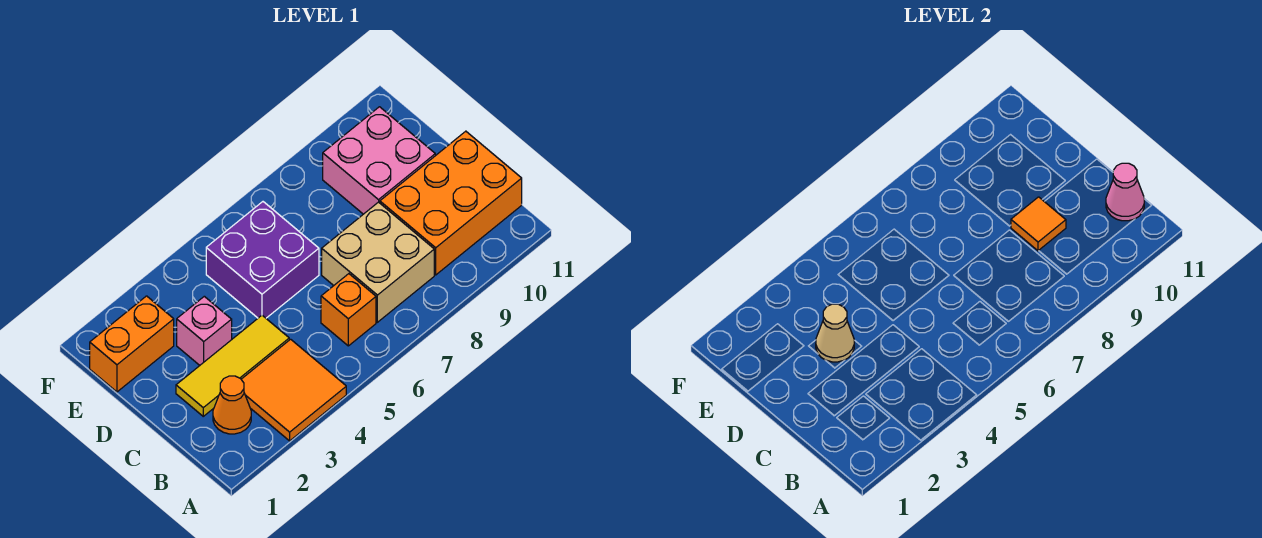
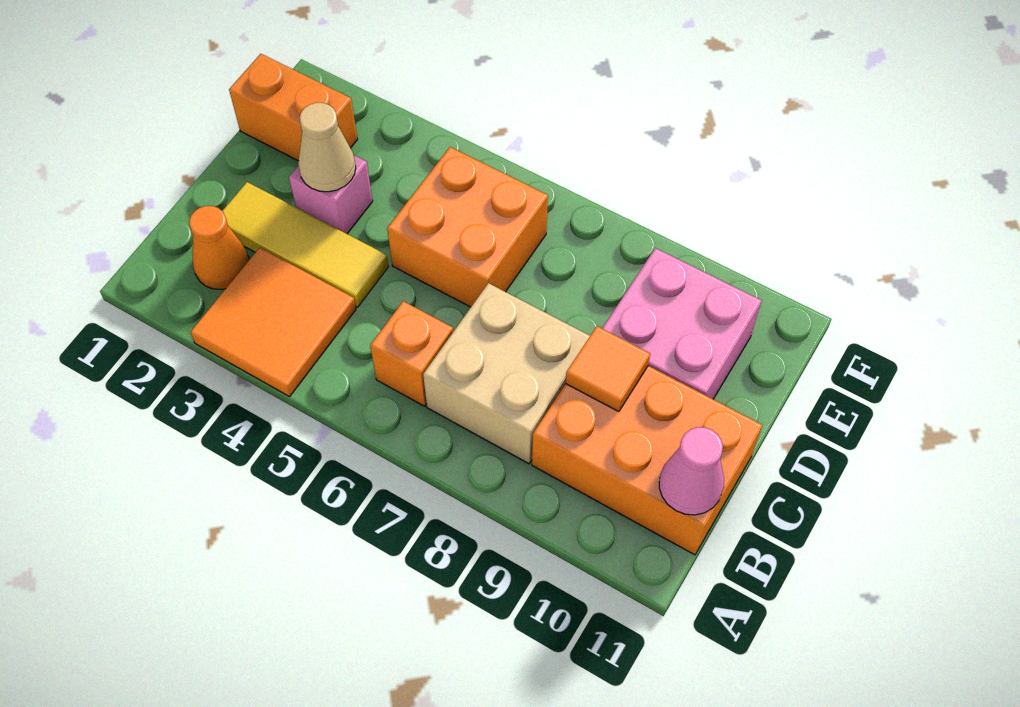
purple 2x2 brick [206,202,319,318] -> orange 2x2 brick [387,147,548,307]

